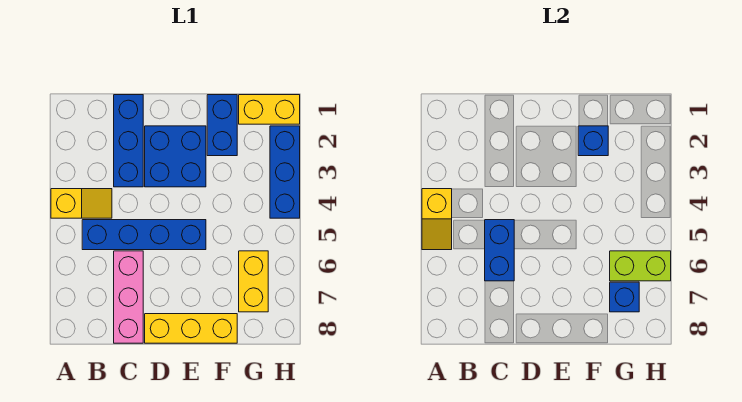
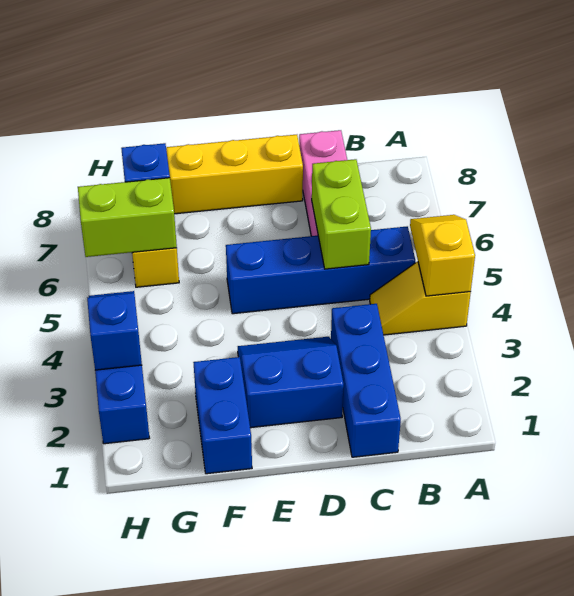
blue 1x2 brick [485,220,514,281] -> lime 1x2 brick [312,159,371,269]
blue 2x2 brick [145,126,206,187] -> blue 2x2 slope [238,337,344,428]
blue 1x1 brick [578,126,608,156] -> blue 1x1 brick moved to [87,293,142,370]
yellow 1x2 brick [239,95,300,124] -> none

